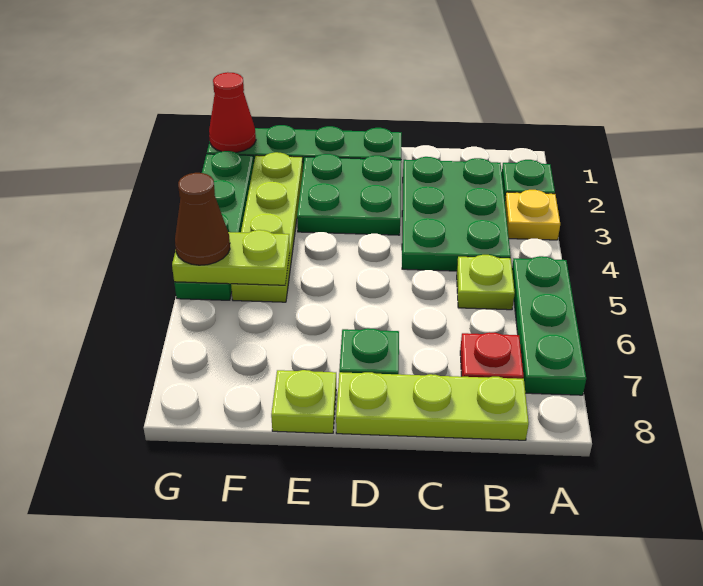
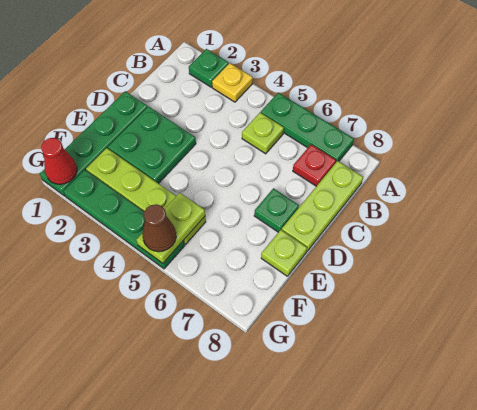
green 2x3 plate [402,157,511,271] -> none

